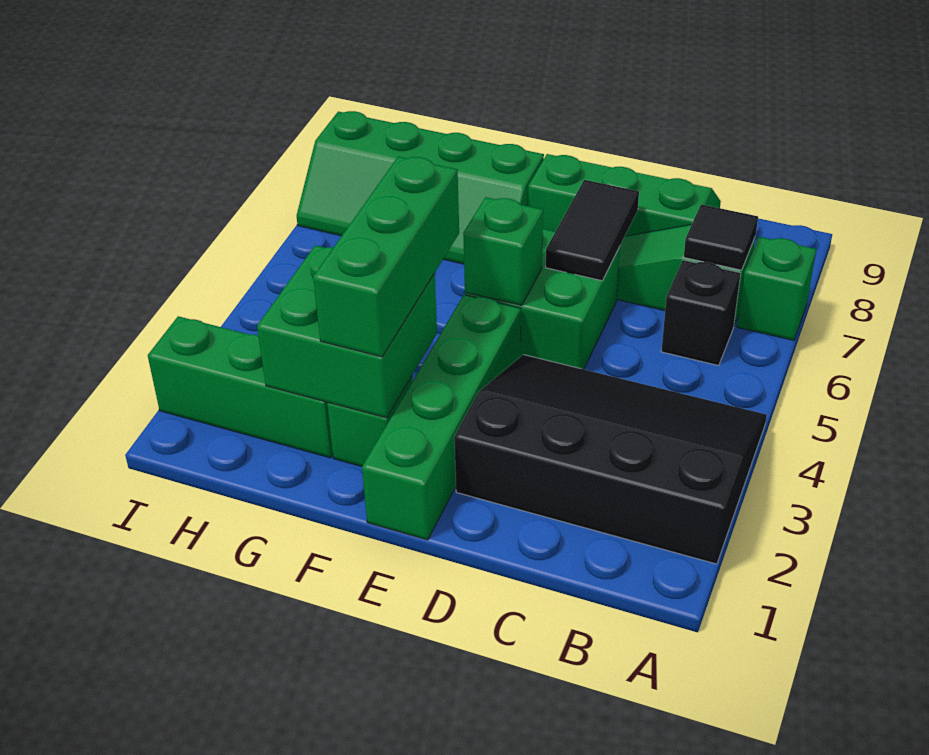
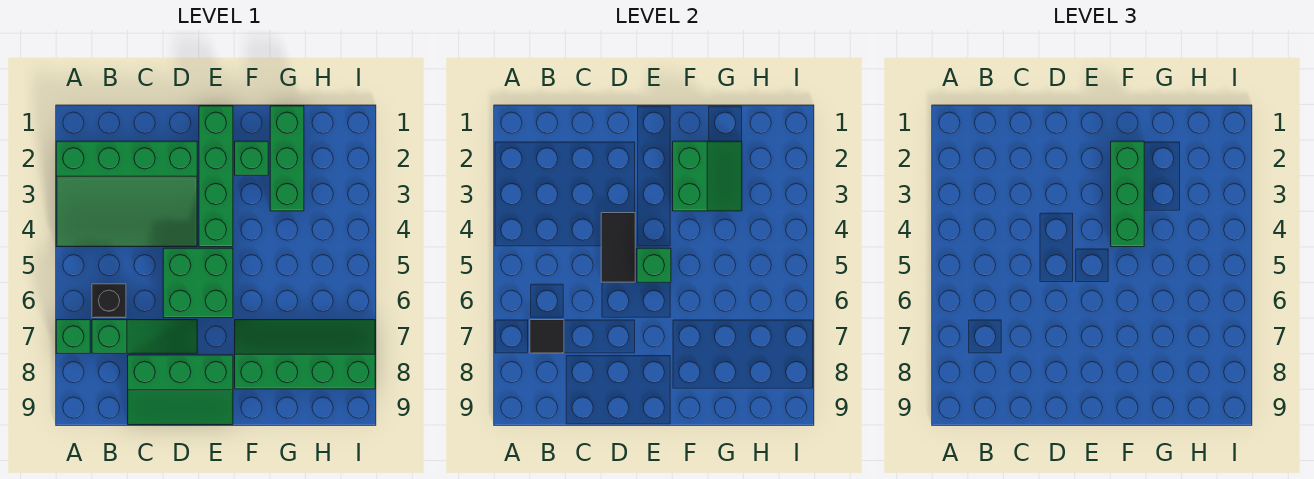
black 3x4 slope [454,355,767,564] -> green 3x4 slope [56,141,197,247]
black 1x2 tile [546,180,639,281] -> black 1x2 tile moved to [601,213,635,282]
green 2x2 brick [257,245,437,418] -> green 2x2 slope [673,141,742,211]
green 1x3 brick [148,316,333,458] -> green 1x3 brick turned to [270,106,304,211]

